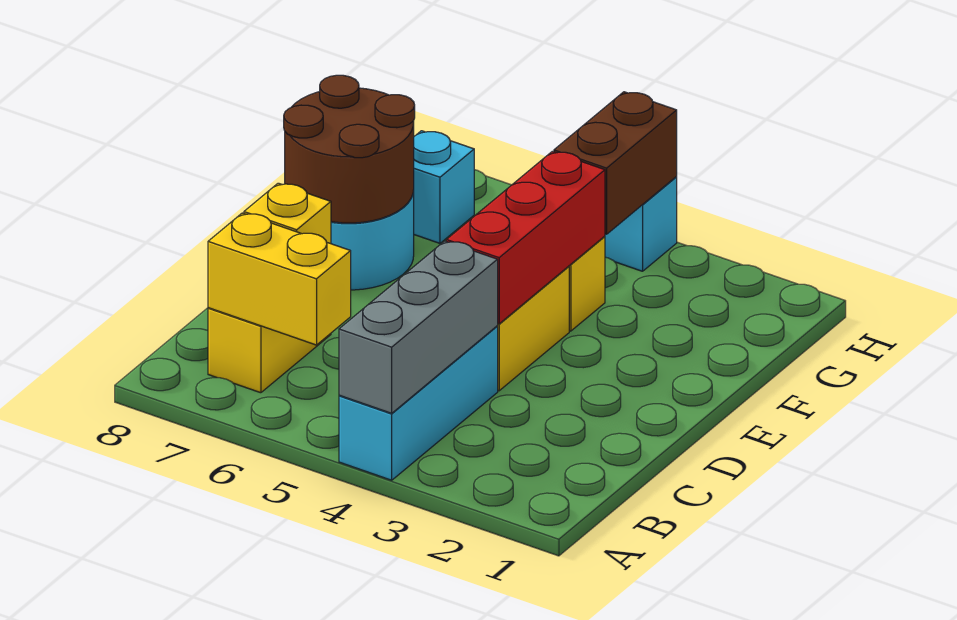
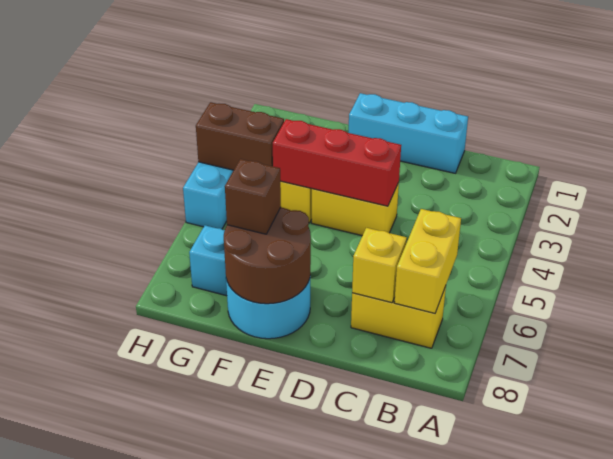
cyan 1x3 brick [339,326,498,480] -> cyan 1x3 brick moved to [348,93,468,173]
grey 1x3 brick [339,241,498,413] -> none
none -> brown 1x1 brick [225,159,281,234]

